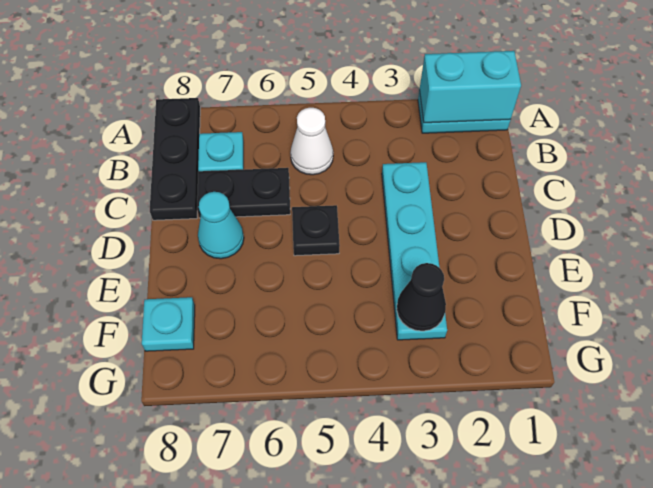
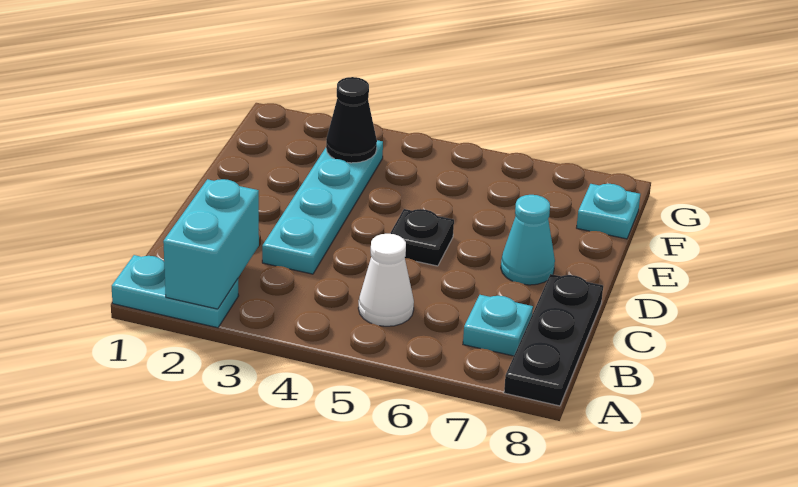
cyan 1x2 brick [420,51,521,123] -> cyan 1x2 brick turned to [163,179,259,309]
black 1x2 plate [197,168,290,218] -> none

